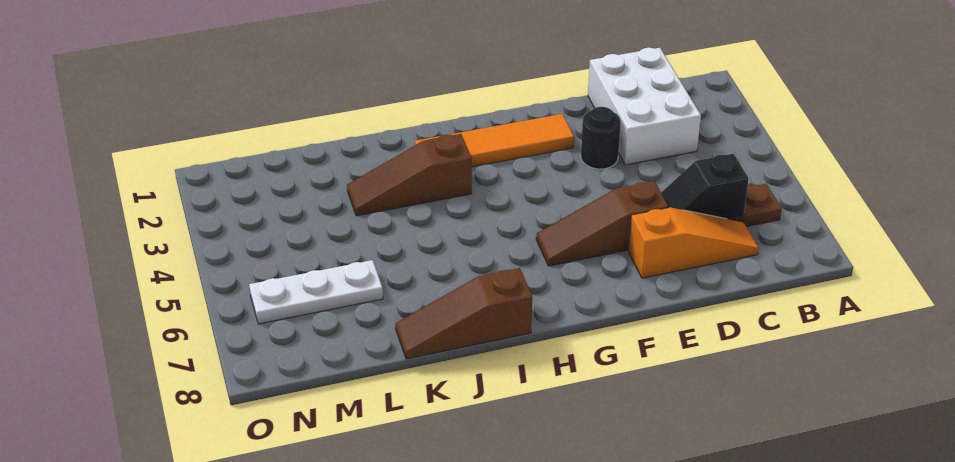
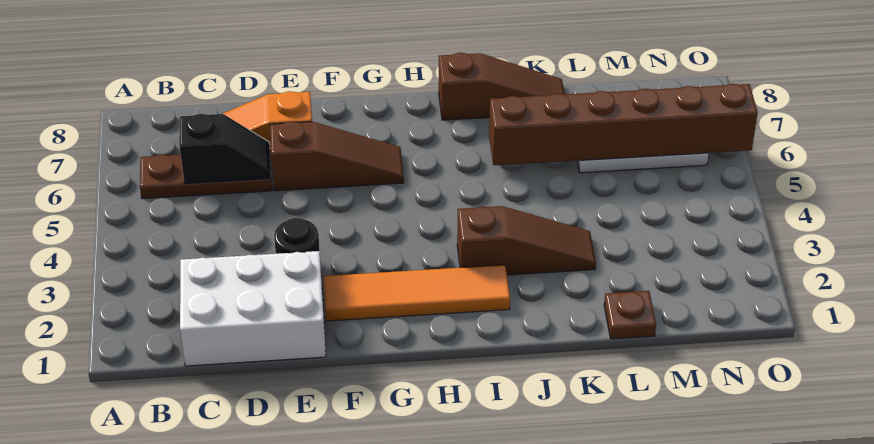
white 2x3 brick [588,48,701,165] -> white 2x3 brick turned to [180,251,326,366]
none -> brown 1x6 brick [489,84,758,165]
none -> brown 1x1 plate [604,291,656,339]

